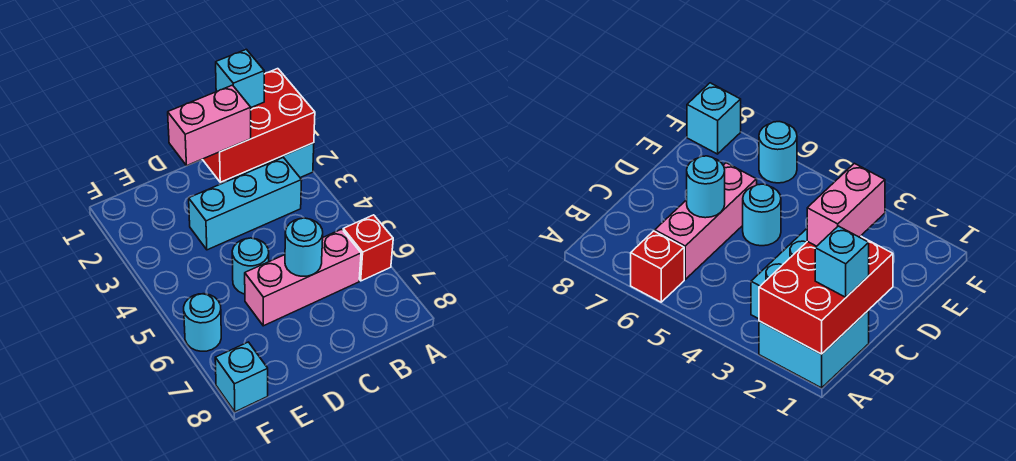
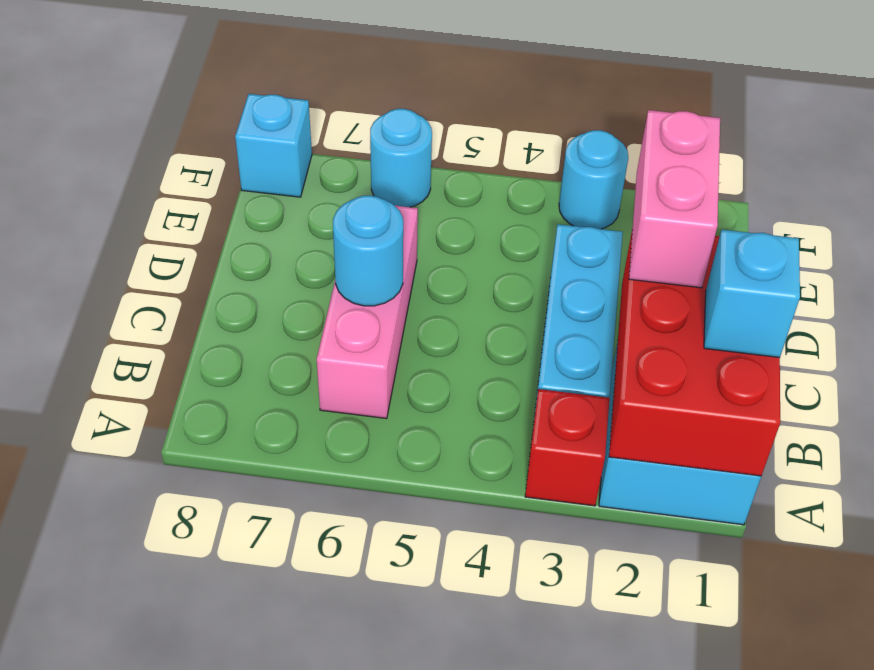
red 1x1 brick [343,215,393,281] -> red 1x1 brick moved to [525,389,610,506]
cyan 1x1 round brick [232,238,269,294] -> cyan 1x1 round brick moved to [559,130,628,229]

